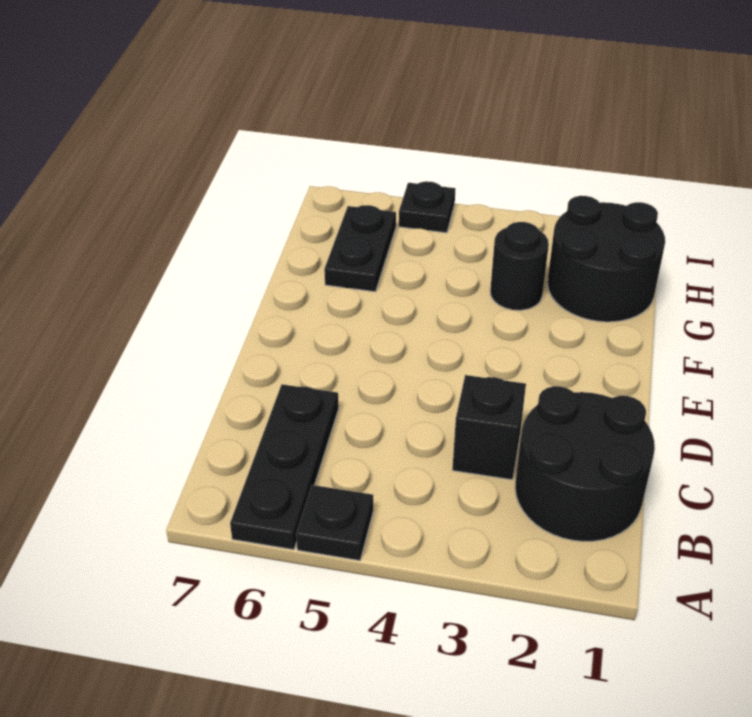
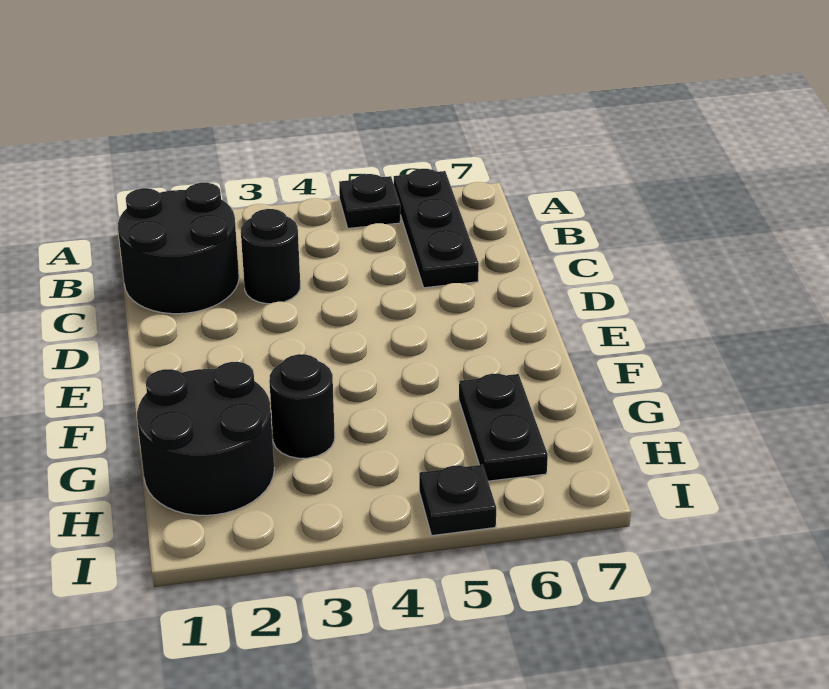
black 1x1 brick [452,375,526,480] -> black 1x1 round brick [241,209,300,304]

